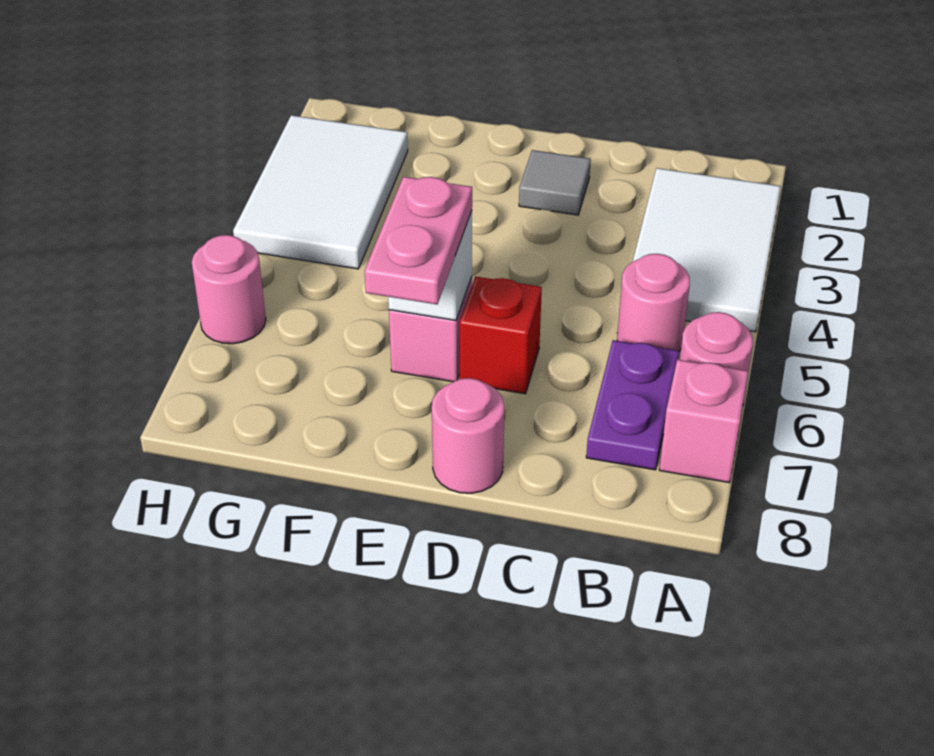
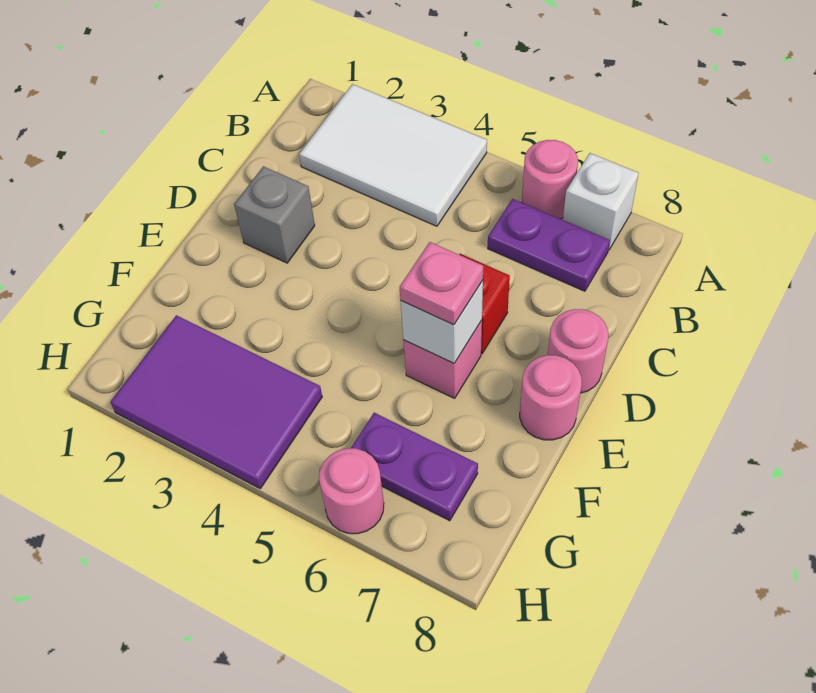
pink 1x1 brick [659,359,748,483] -> white 1x1 brick [563,153,639,250]
pink 1x1 round brick [617,254,690,351] -> pink 1x1 round brick moved to [520,355,582,440]
grey 1x1 tile [519,150,591,215] -> grey 1x1 brick [234,166,315,263]
pink 1x2 plate [365,177,472,304] -> pink 1x1 plate [400,242,483,325]
white 2x3 tile [233,115,408,269] -> purple 2x3 tile [111,315,322,488]
none -> purple 1x2 plate [351,413,478,521]

